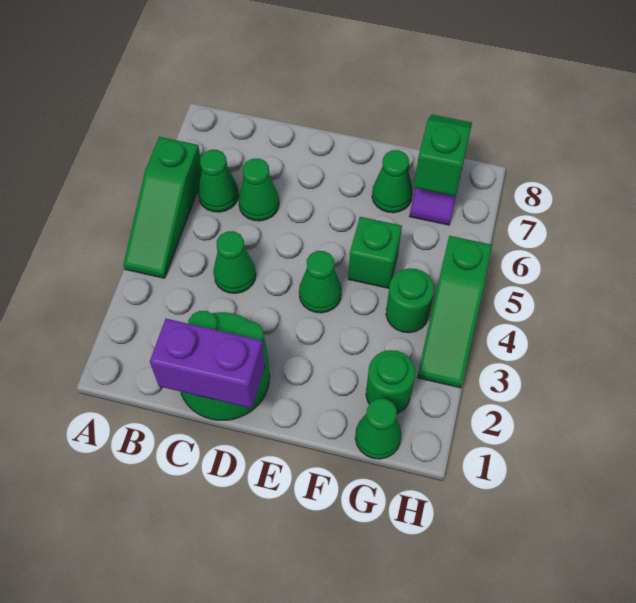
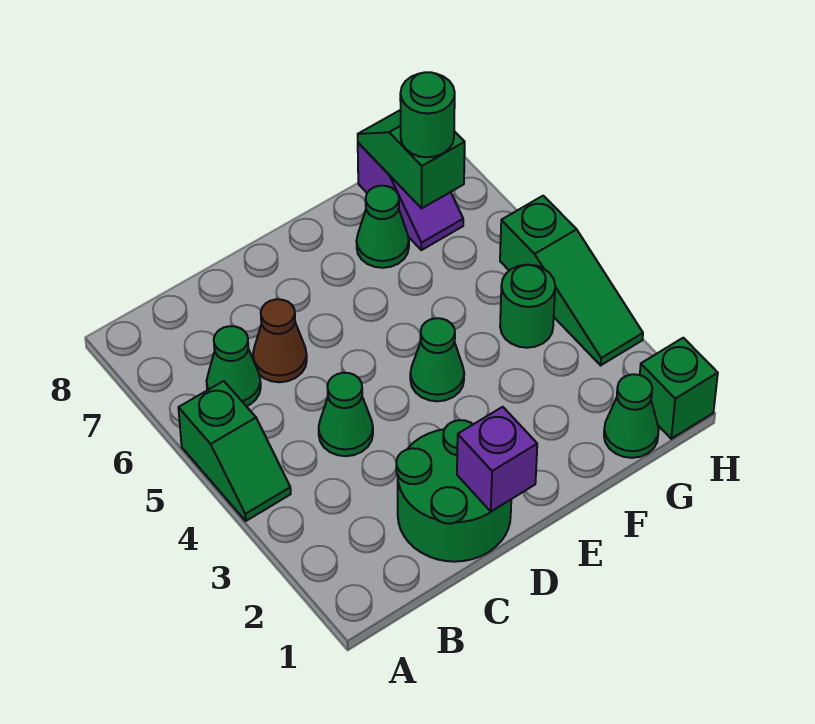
green 1x3 slope [124,137,202,278] -> green 1x2 slope [178,381,291,521]
purple 1x2 brick [150,319,265,408] -> purple 1x1 brick [457,407,537,512]
green 1x1 cone [238,159,279,221] -> brown 1x1 cone [253,299,307,382]
green 1x1 brick [348,217,402,288] -> green 1x1 brick moved to [640,338,718,439]
green 1x1 round brick [366,350,415,413] -> green 1x1 round brick moved to [400,72,455,157]

